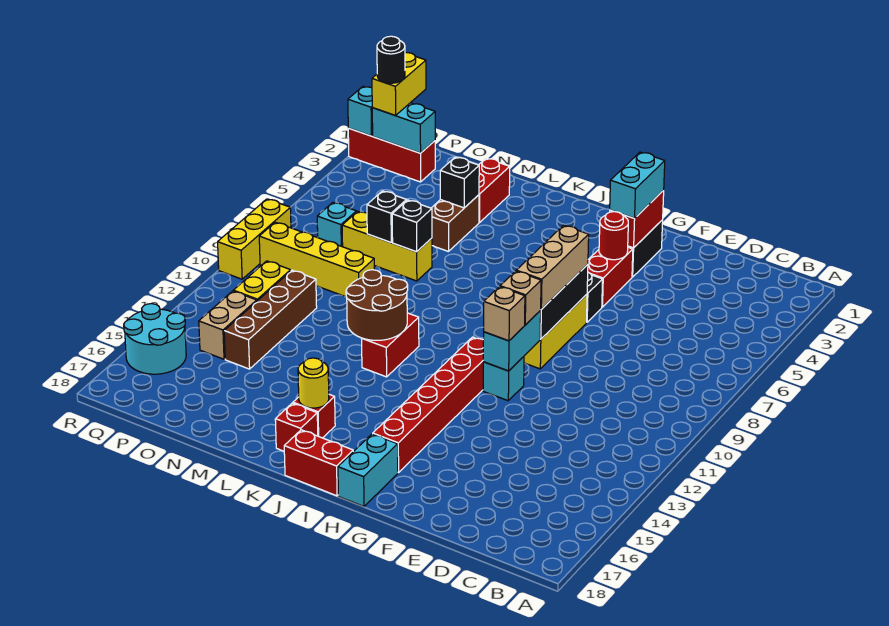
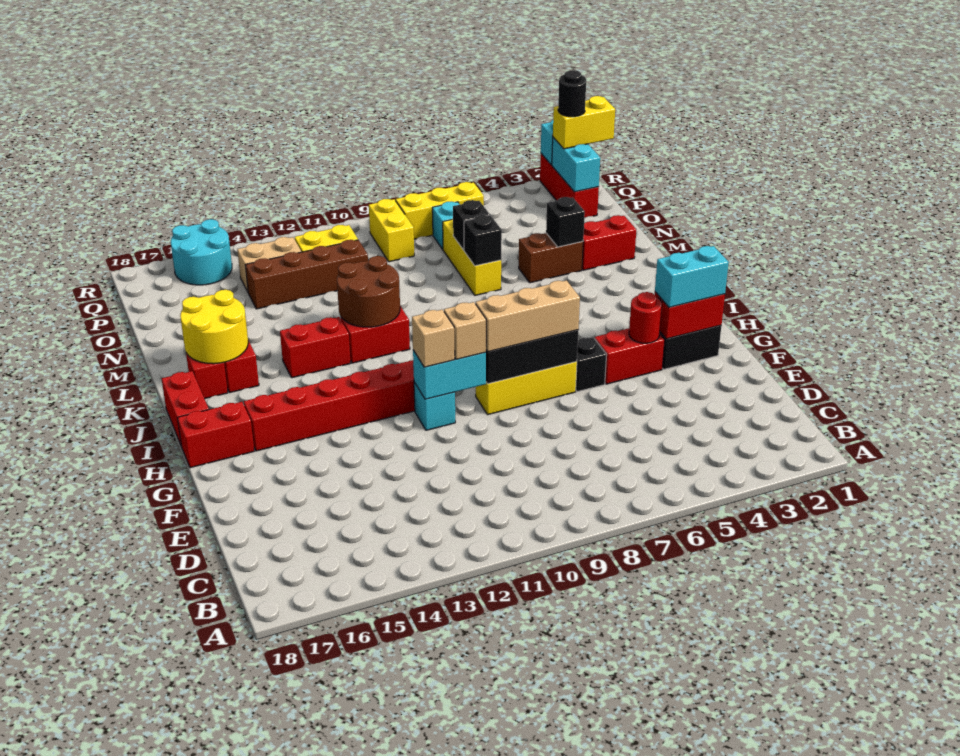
cyan 1x2 brick [338,434,398,506] -> red 1x2 brick [177,402,254,468]
none -> red 1x2 brick [280,317,351,378]
yellow 1x1 round brick [298,358,329,408] -> yellow 2x2 round brick [180,290,248,364]
yellow 1x4 brick [259,222,374,297] -> yellow 1x2 brick [369,199,414,262]
yellow 1x3 brick [218,199,291,279] -> yellow 1x3 brick moved to [396,182,484,239]

